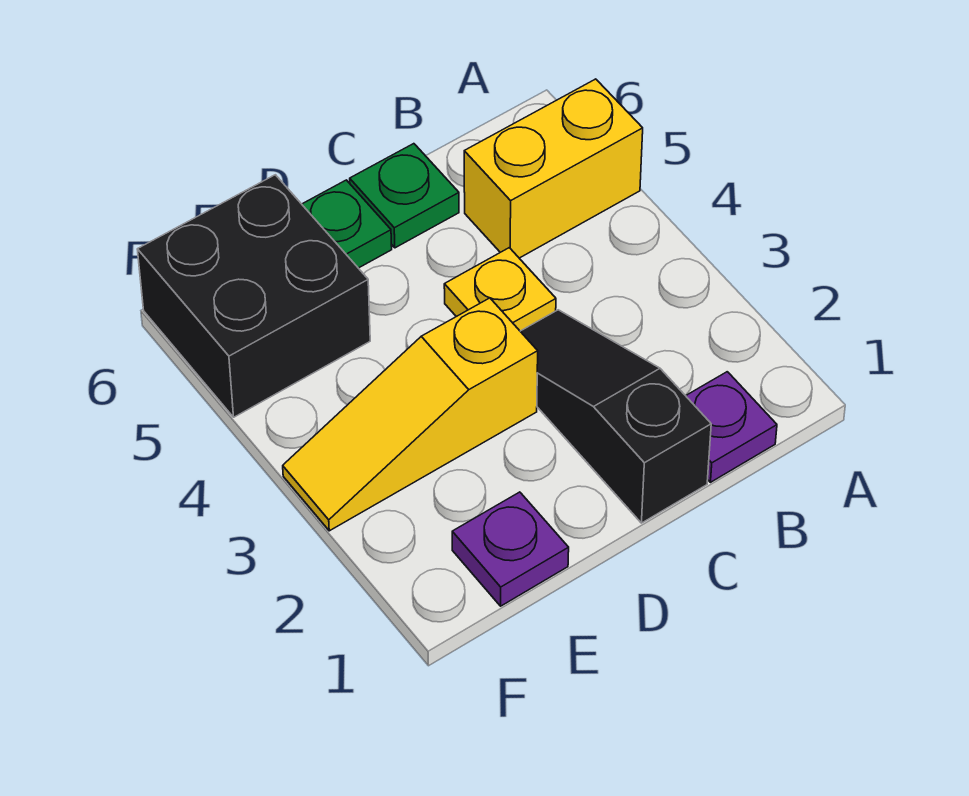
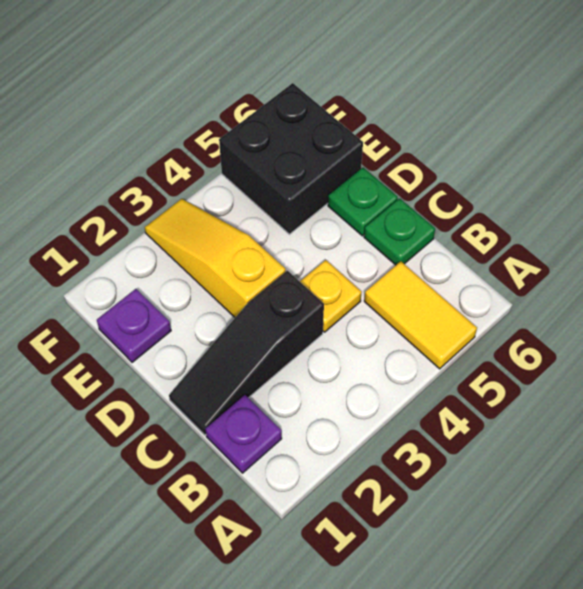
yellow 1x2 brick [464,79,643,258] -> yellow 1x2 tile [364,261,477,369]
black 1x3 slope [520,310,711,523] -> black 1x3 slope turned to [169,270,324,435]

